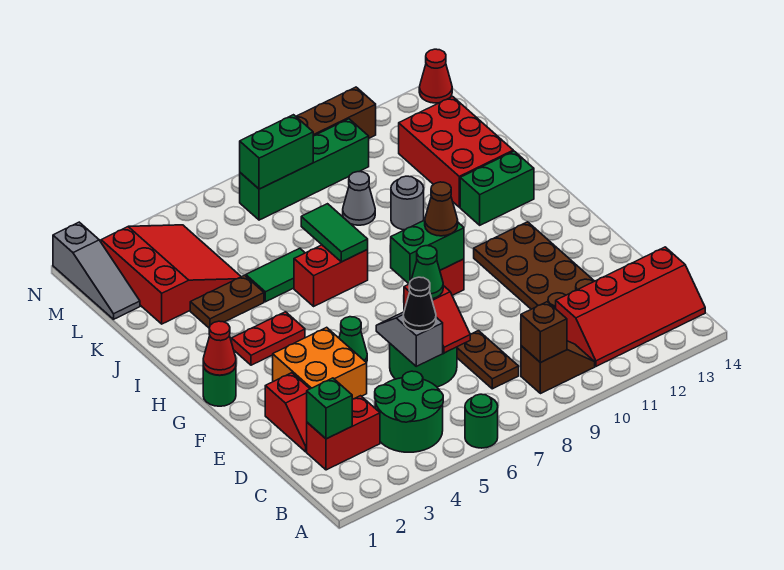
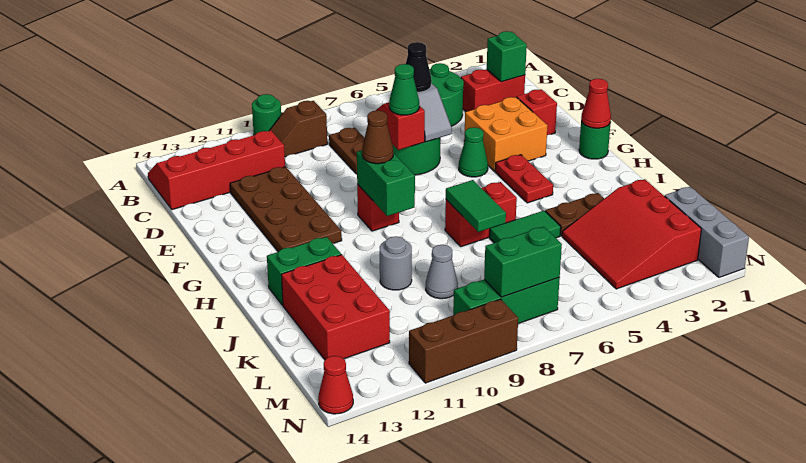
green 1x1 round brick [465,394,498,448] -> green 1x1 round brick moved to [252,94,281,135]
brown 1x1 brick [521,302,567,363] -> none
green 1x2 brick [391,220,464,284] -> green 1x2 brick turned to [357,150,415,216]
red 1x2 plate [232,312,305,365] -> red 1x2 plate turned to [495,155,553,203]
grey 1x3 slope [53,222,140,319] -> grey 1x3 brick [665,187,749,277]
green 1x4 brick [240,119,369,220] -> green 1x3 brick [453,278,560,324]

